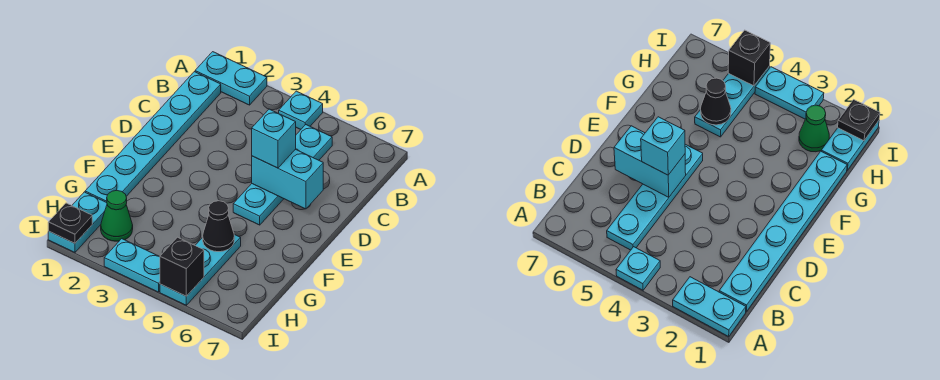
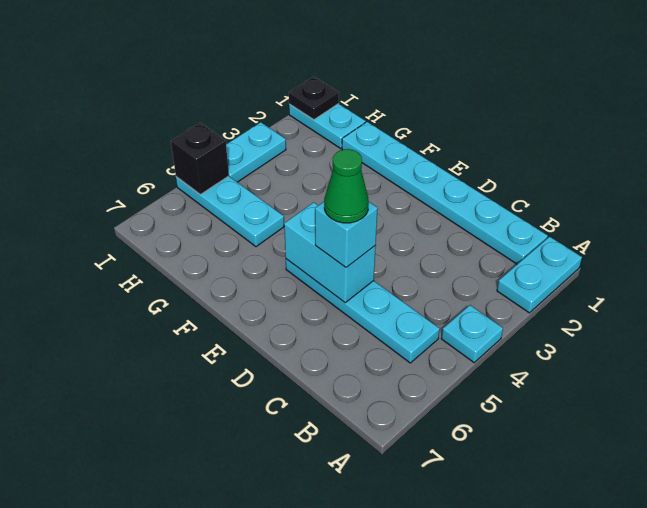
cyan 1x2 brick [252,149,323,209] -> cyan 1x2 brick turned to [284,202,376,303]
black 1x1 cone [203,201,234,252] -> none
green 1x1 cone [101,191,133,241] -> green 1x1 cone moved to [324,149,369,223]

